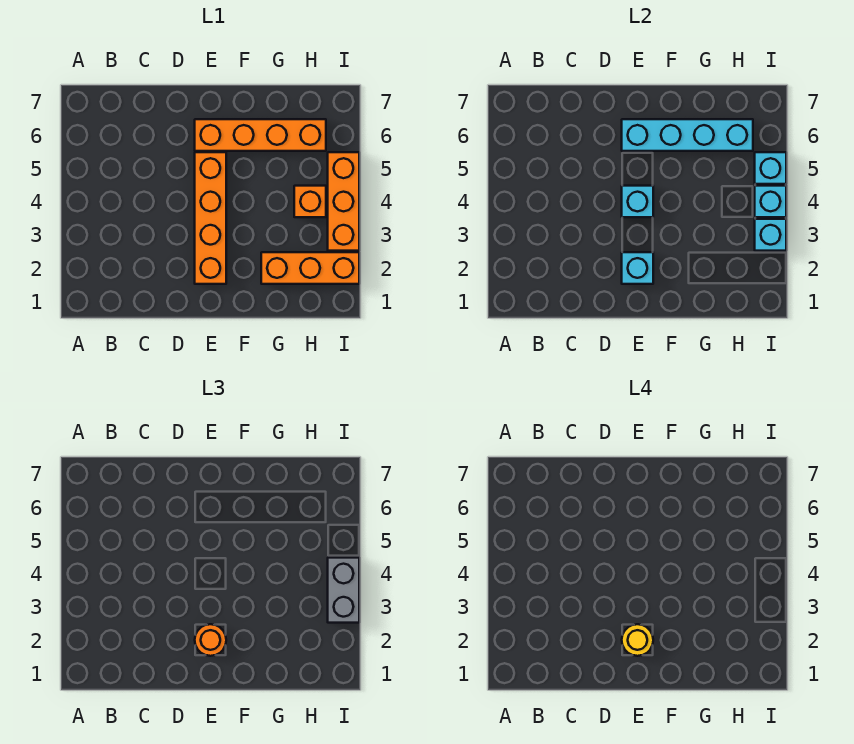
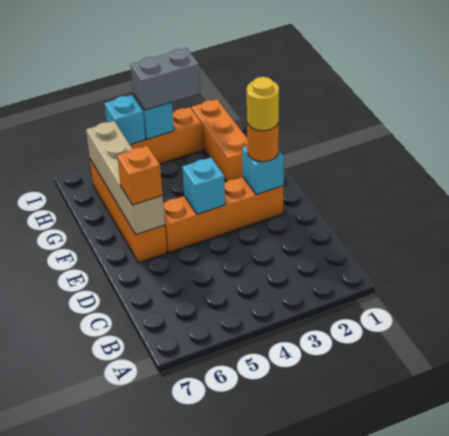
cyan 1x4 brick [622,119,753,151] -> tan 1x4 brick [86,121,165,235]
orange 1x1 brick [294,186,326,217] -> orange 1x1 brick moved to [117,146,162,205]
cyan 1x1 brick [755,219,786,251] -> none

